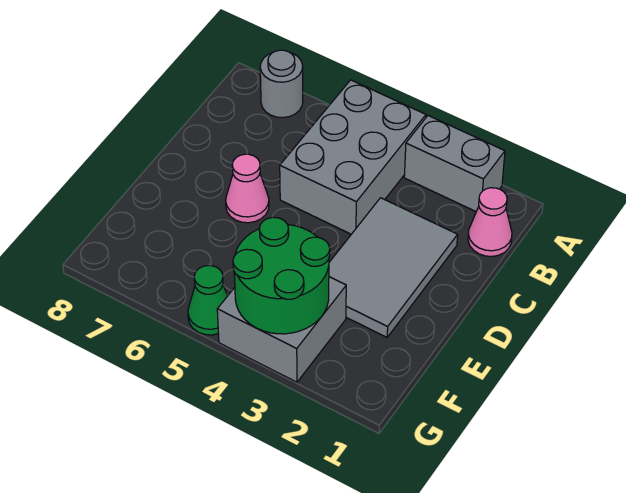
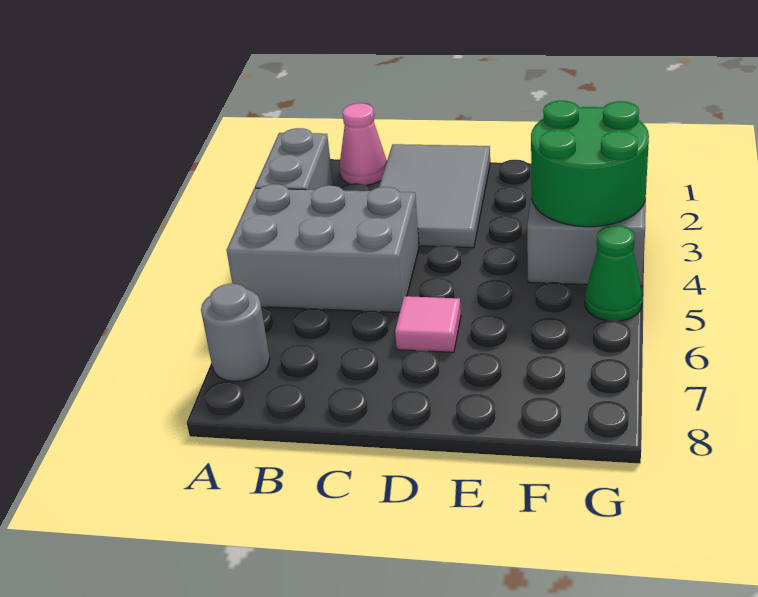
grey 2x3 tile [329,198,458,337] -> grey 2x3 tile turned to [379,144,490,248]
pink 1x1 cone [226,154,269,223] -> pink 1x1 tile [395,296,461,352]

